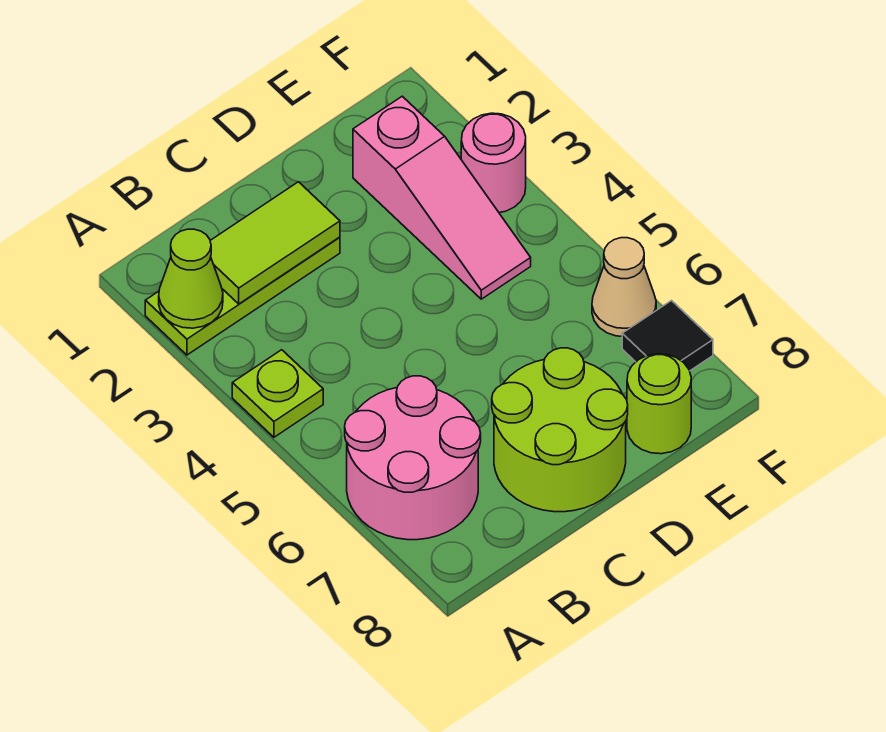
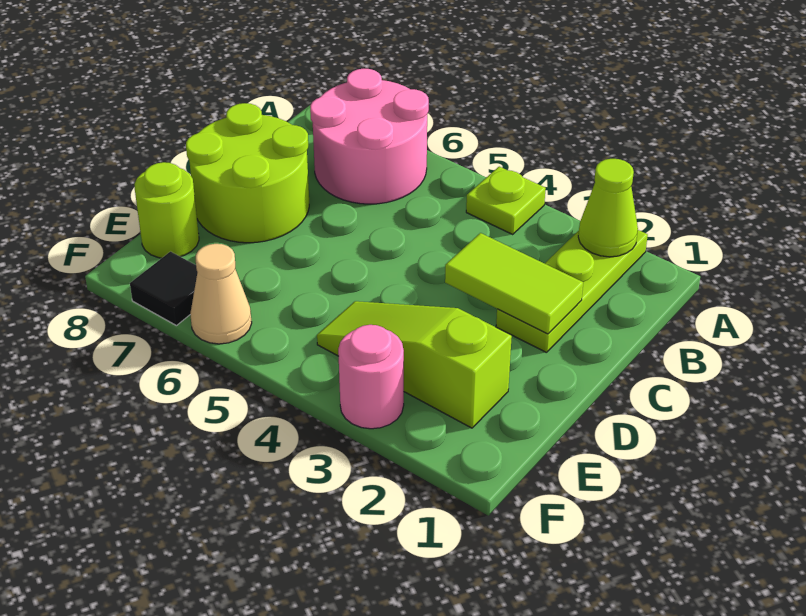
lime 1x2 tile [210,182,340,304] -> lime 1x2 tile turned to [445,233,583,334]
pink 1x3 slope [353,96,531,299] -> lime 1x3 slope [317,301,512,428]

